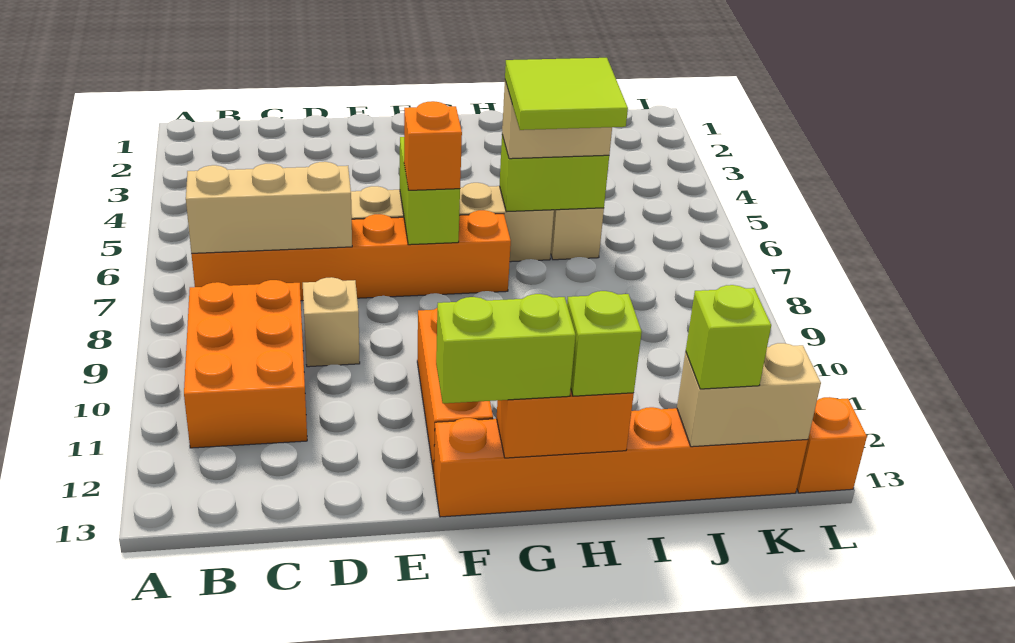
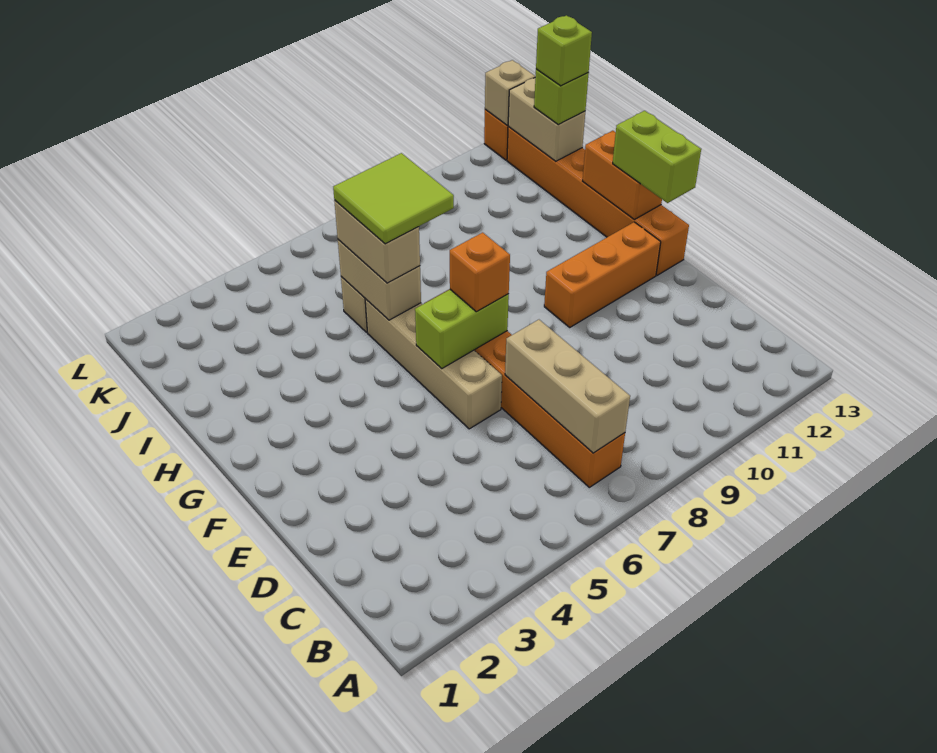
orange 2x3 brick [184,280,307,448] -> none
tan 1x1 brick [303,277,360,367] -> tan 1x1 brick moved to [485,60,535,125]
lime 1x2 brick [500,135,609,212] -> tan 1x2 brick [338,240,421,320]
lime 1x1 brick [567,291,642,396] -> lime 1x1 brick moved to [536,15,592,86]

